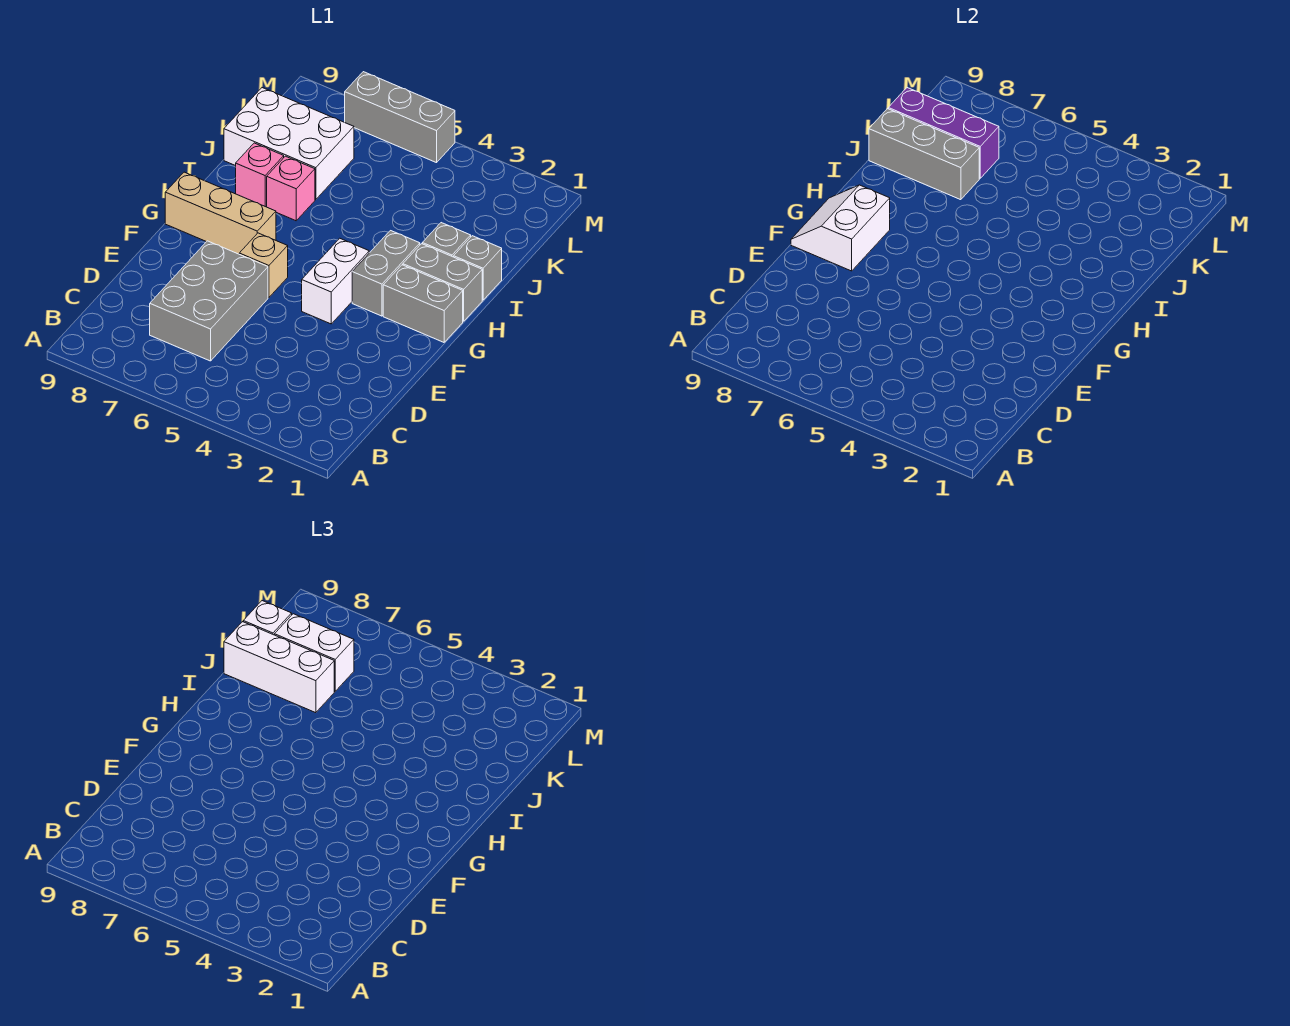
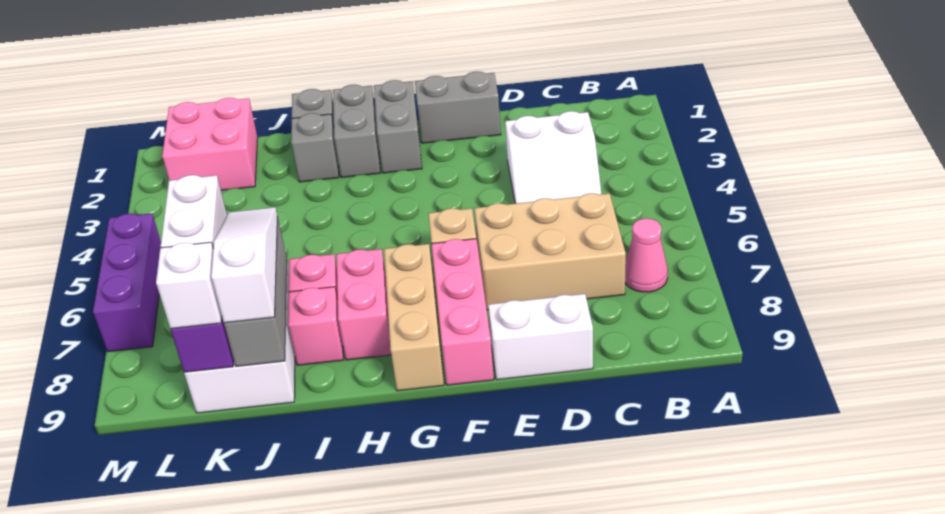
none -> pink 1x1 cone [625,218,668,292]
grey 2x3 brick [150,241,268,361] -> tan 2x3 brick [474,193,626,310]
white 1x2 brick [302,238,369,324] -> white 1x2 brick moved to [488,294,593,380]
none -> pink 1x3 brick [432,239,494,385]
white 2x2 slope [791,185,890,271] -> white 2x2 slope moved to [505,111,601,204]
grey 1x2 brick [352,231,420,316] -> grey 1x2 brick moved to [415,71,501,143]
none -> pink 1x2 brick [337,249,391,360]
white 1x3 brick [224,622,334,713] -> white 1x3 slope [211,207,277,323]
none -> pink 2x2 brick [162,98,258,190]
grey 1x3 brick [345,72,455,163] -> purple 1x3 brick [93,213,161,352]

